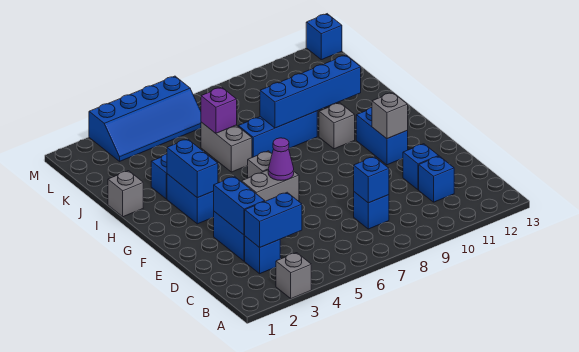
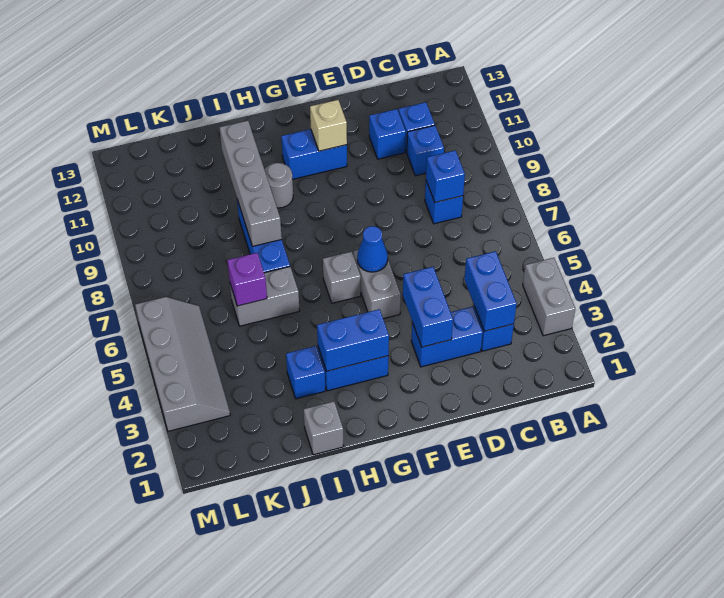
grey 1x1 brick [276,253,311,299] -> grey 1x2 brick [523,258,575,336]
blue 1x2 brick [214,176,265,235] -> blue 1x2 brick turned to [403,267,453,347]
purple 1x1 cone [268,138,294,180] -> blue 1x1 cone [357,226,388,272]
grey 1x1 brick [372,92,408,139] -> tan 1x1 brick [310,100,347,151]
grey 1x1 brick [319,103,355,149] -> grey 1x1 round brick [264,163,293,208]
blue 1x4 brick [260,55,361,128] -> grey 1x4 brick [219,121,282,247]
blue 2x4 slope [89,76,201,161] -> grey 2x4 slope [135,297,230,431]
blue 1x1 brick [306,14,342,60] -> blue 1x1 brick moved to [407,125,444,176]

